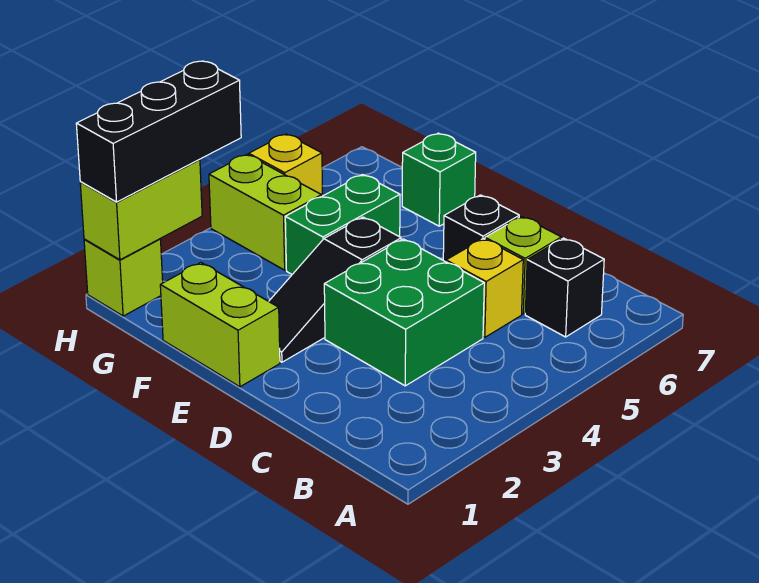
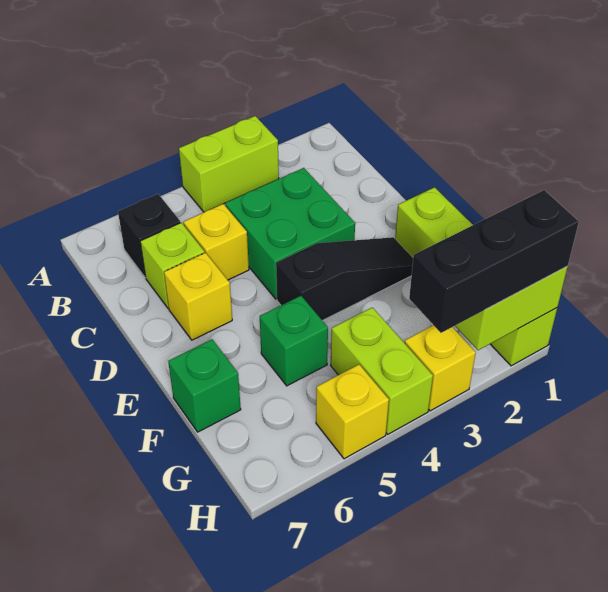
none -> lime 1x2 brick [179,116,279,212]
black 1x1 brick [443,195,519,262] -> yellow 1x1 brick [164,253,232,340]
green 1x2 brick [285,175,400,274] -> green 1x1 brick [260,296,328,386]
none -> yellow 1x1 brick [405,325,476,411]

